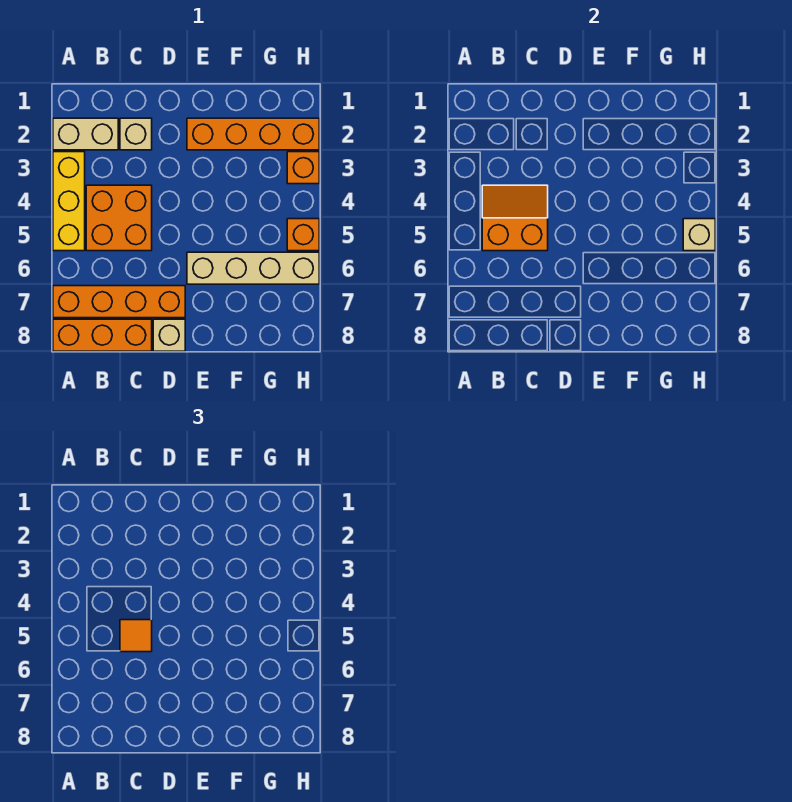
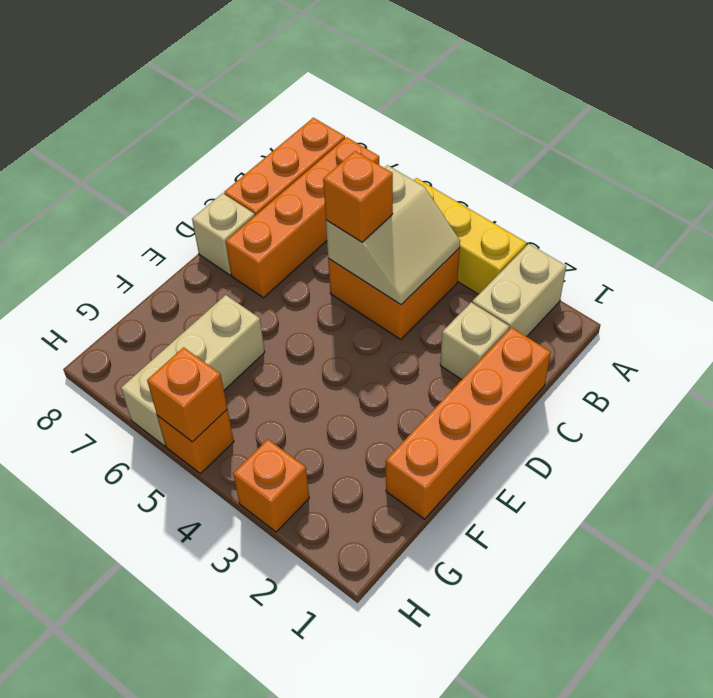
orange 2x2 slope [482,185,548,251] -> tan 2x2 slope [326,165,460,305]
orange 1x1 tile [120,620,152,652] -> orange 1x1 brick [323,151,393,242]
orange 1x4 brick [187,118,319,150] -> orange 1x4 brick moved to [386,327,551,519]
tan 1x4 brick [187,252,319,284] -> tan 1x3 brick [121,295,265,446]
tan 1x1 brick [683,219,715,251] -> orange 1x1 brick [147,347,227,442]

